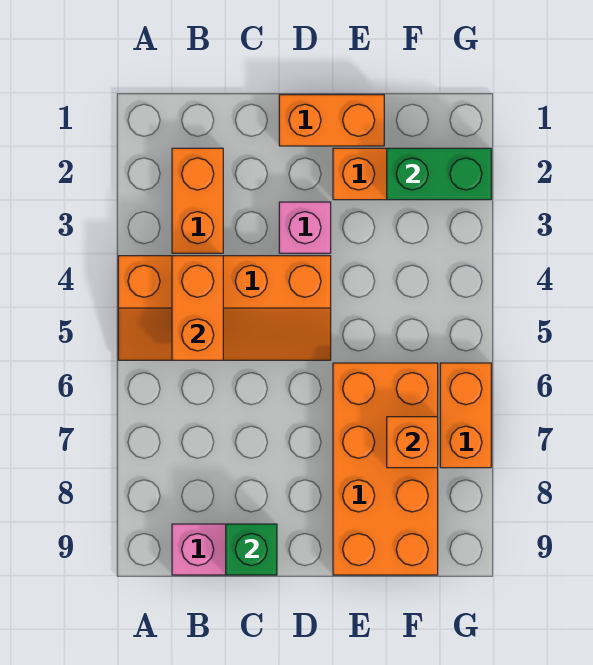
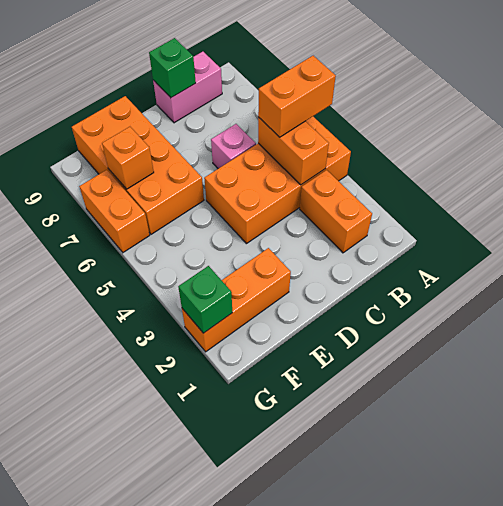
orange 2x4 slope [118,256,331,360] -> orange 2x4 brick [204,117,351,244]
orange 1x2 brick [279,95,384,146] -> orange 1x2 brick moved to [258,56,336,137]
pink 1x1 brick [279,202,331,253] -> pink 1x1 brick moved to [211,124,256,169]
green 1x2 brick [387,148,491,200] -> green 1x1 brick [178,266,232,333]

